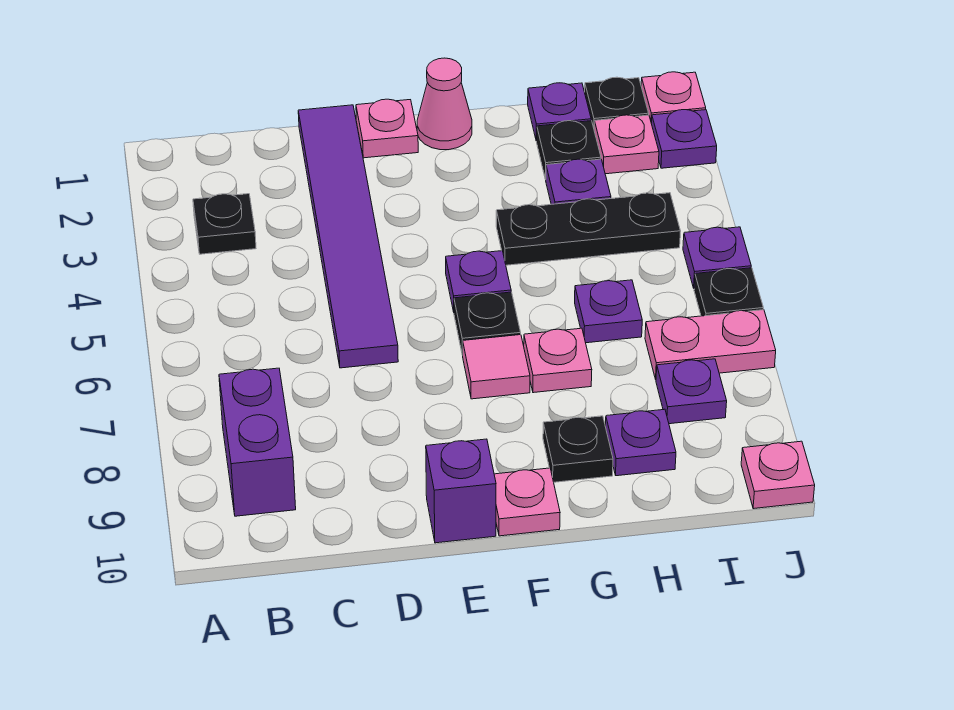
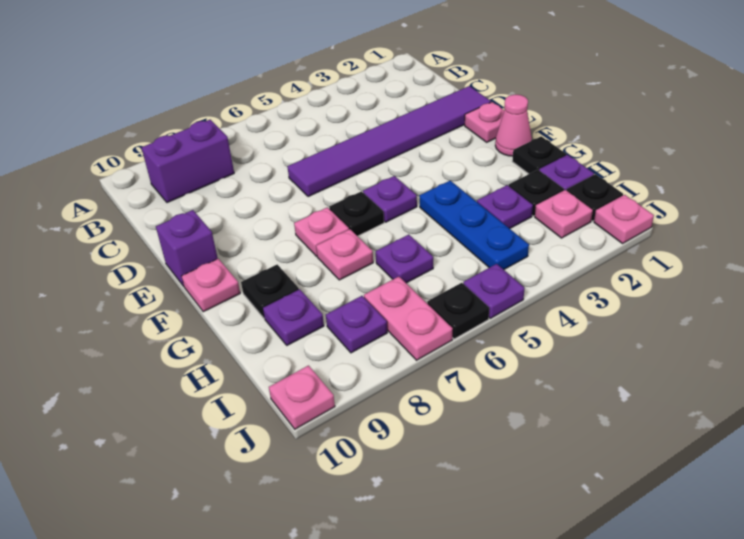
black 1x1 plate [193,194,256,254] -> black 1x1 plate moved to [512,136,566,174]
pink 1x1 tile [463,335,530,399] -> pink 1x1 plate [294,207,349,256]
black 1x3 plate [496,193,681,265] -> blue 1x3 plate [419,181,529,270]
purple 1x1 plate [651,110,717,168] -> none

